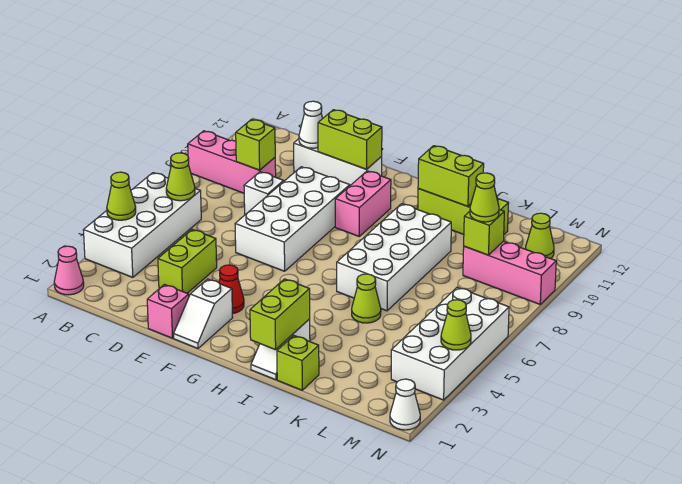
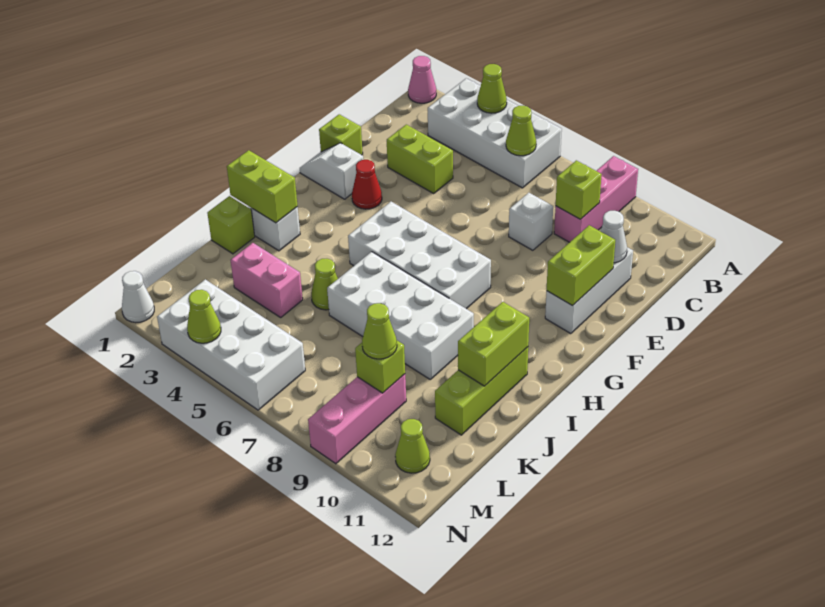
pink 1x1 brick [147,285,189,338] -> lime 1x1 brick [319,114,363,155]
white 2x4 brick [235,167,350,271] -> white 2x4 brick moved to [348,202,491,309]
pink 1x2 brick [335,171,391,236] -> pink 1x2 brick moved to [231,243,303,317]

